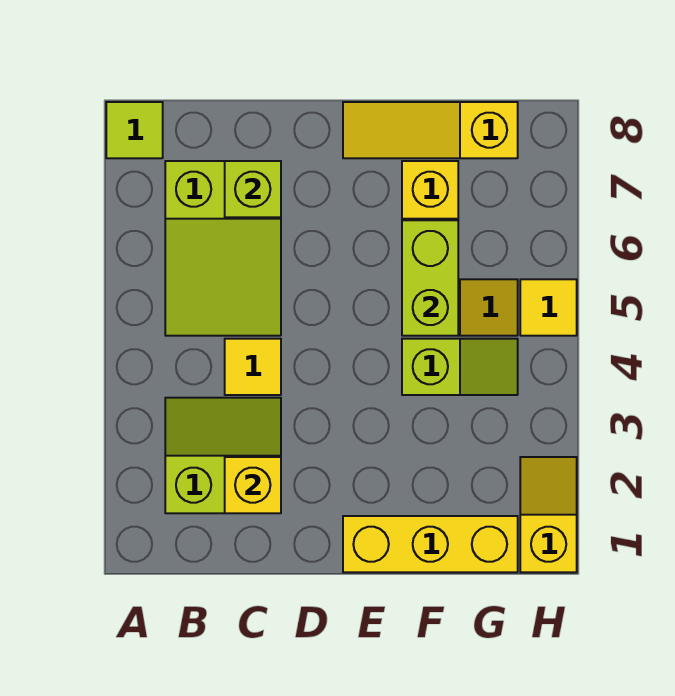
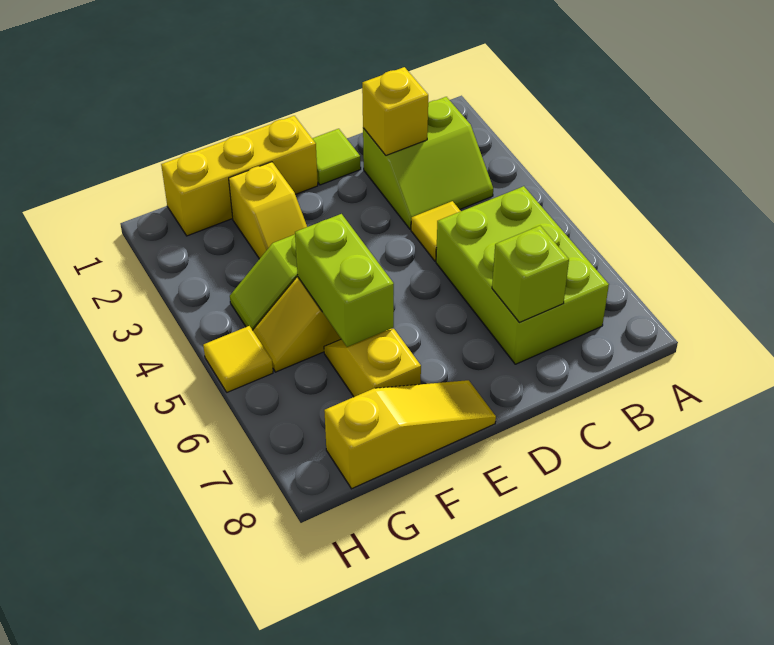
lime 1x1 tile [106,102,163,158] -> lime 1x1 tile moved to [312,129,361,185]
lime 2x3 slope [165,161,281,336] -> lime 2x3 brick [436,186,609,364]
yellow 1x2 slope [520,457,577,572] -> yellow 1x2 slope moved to [229,162,307,259]

